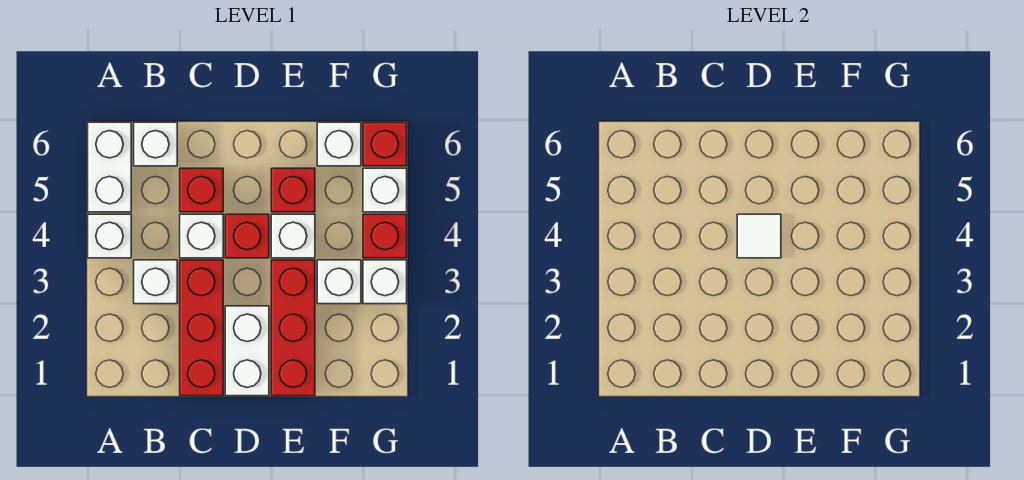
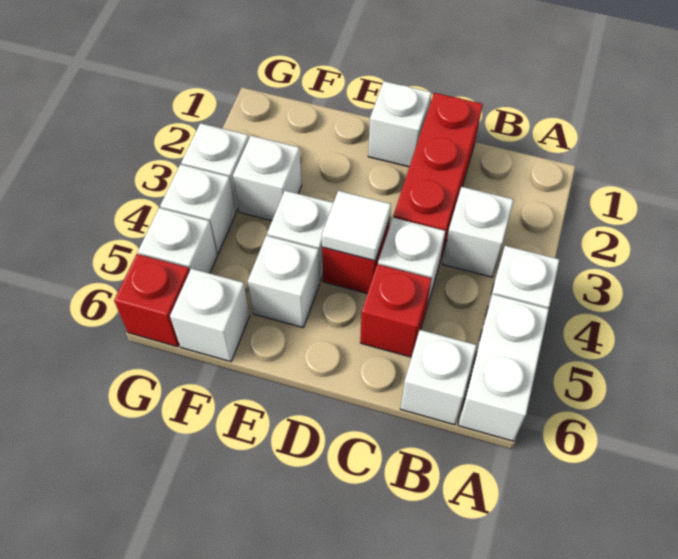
white 1x2 brick [225,306,269,396] -> white 1x1 brick [368,81,431,167]
red 1x3 brick [271,260,315,396] -> none
red 1x1 brick [271,168,315,212] -> white 1x1 brick [248,236,320,328]
red 1x1 brick [363,214,407,258] -> white 1x1 brick [160,164,236,254]

